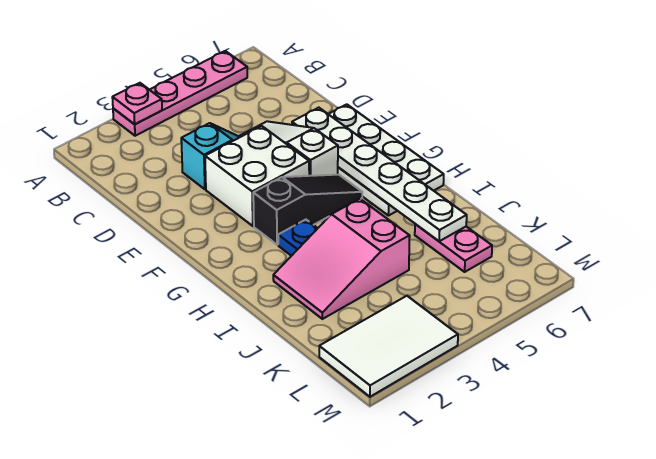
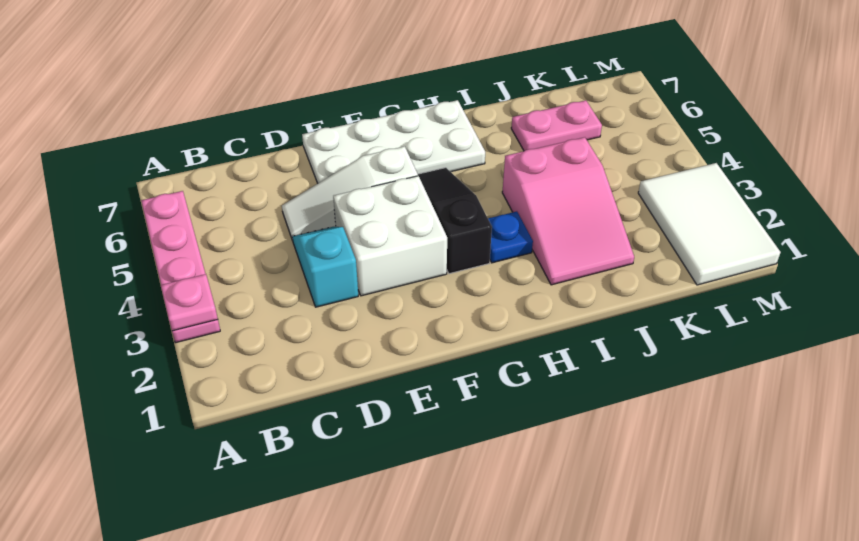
white 1x6 plate [292,108,467,241] -> none

